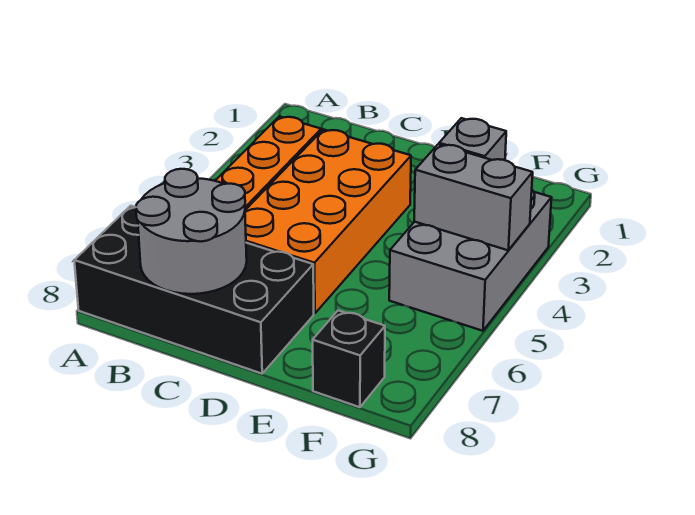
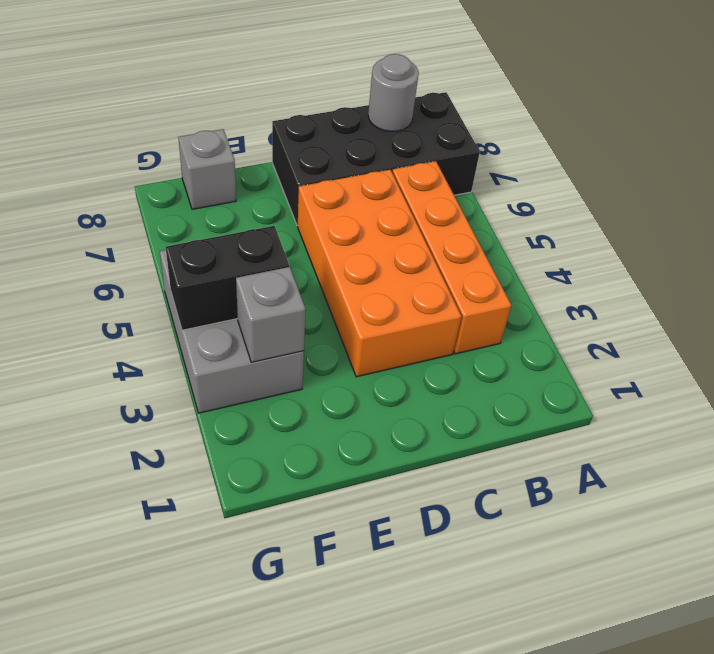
grey 2x2 round brick [136,169,247,294] -> grey 1x1 round brick [368,54,419,132]
grey 1x2 brick [414,144,533,250] -> black 1x2 brick [166,226,289,330]
black 1x1 brick [313,311,385,407] -> grey 1x1 brick [178,129,236,209]

